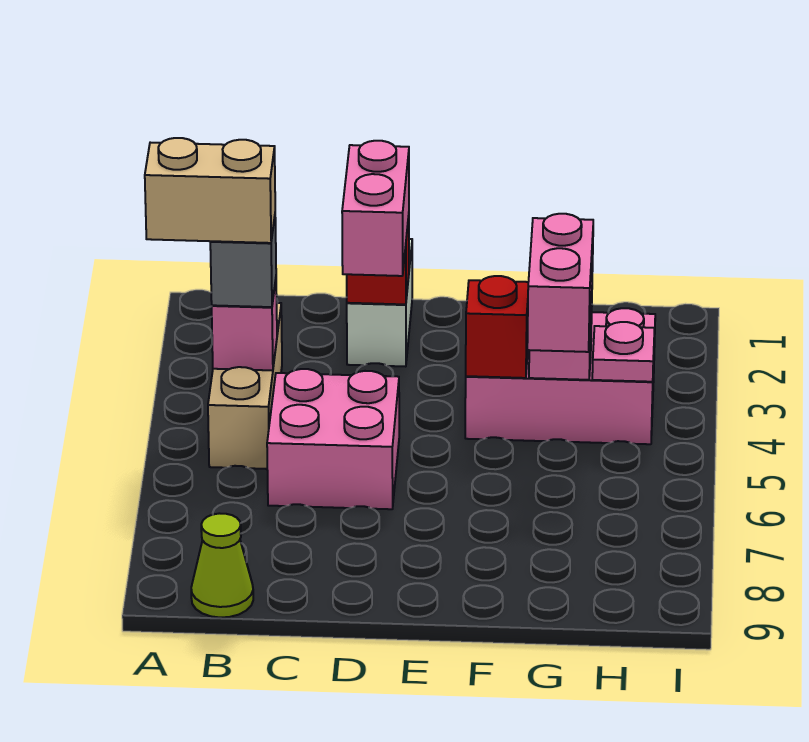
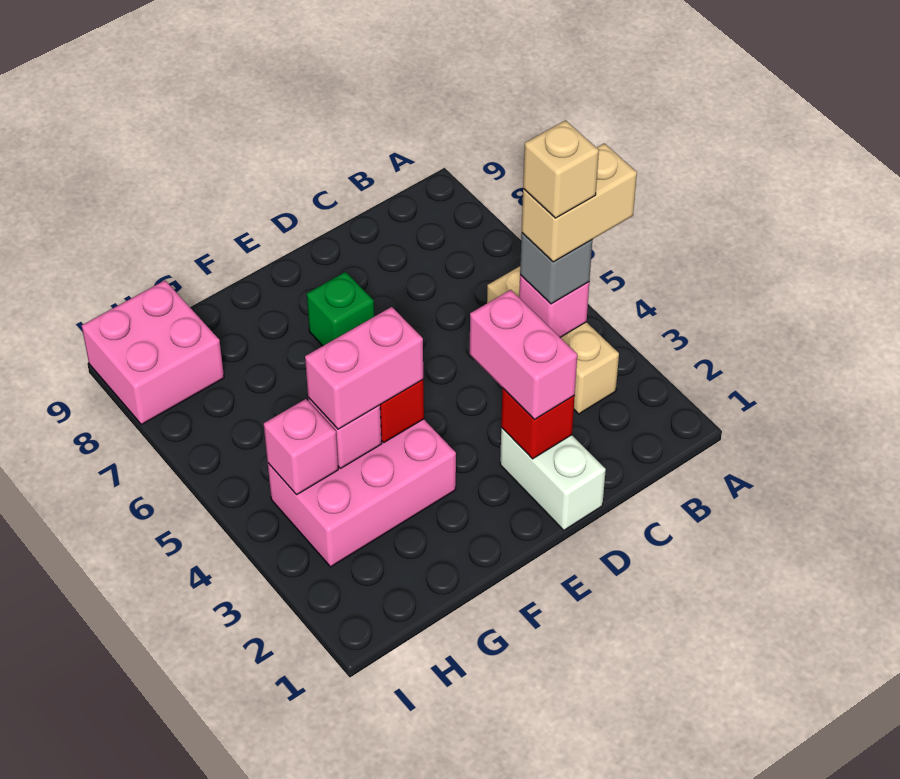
none -> tan 1x1 brick [523,120,599,218]
lime 1x1 cone [191,513,253,618] -> none
pink 2x2 brick [267,369,399,509] -> pink 2x2 brick moved to [82,280,224,424]
none -> green 1x1 brick [307,272,374,346]
pink 1x2 brick [527,214,593,352] -> pink 1x2 brick turned to [305,307,423,429]
pink 1x1 plate [592,322,655,382] -> pink 1x1 brick [264,399,338,495]

